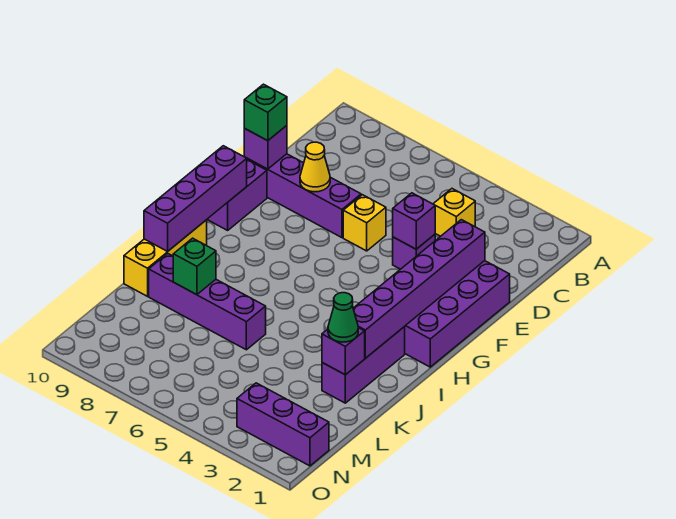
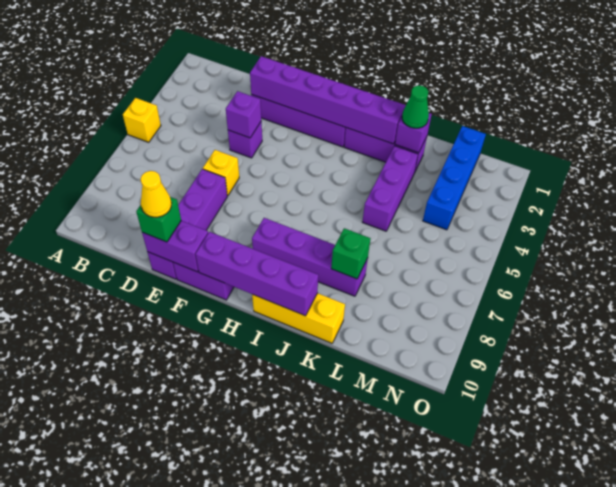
yellow 1x1 brick [433,189,475,236] -> yellow 1x1 brick moved to [123,98,161,142]
yellow 1x1 cone [300,142,330,192] -> yellow 1x1 cone moved to [140,171,171,217]
purple 1x1 brick [244,125,287,169] -> purple 1x2 brick [142,221,208,272]
purple 1x4 brick [149,254,266,350] -> purple 1x4 brick turned to [252,218,368,296]
none -> blue 1x4 brick [423,126,486,230]
purple 1x3 brick [237,383,329,466] -> purple 1x3 brick moved to [363,146,418,231]

